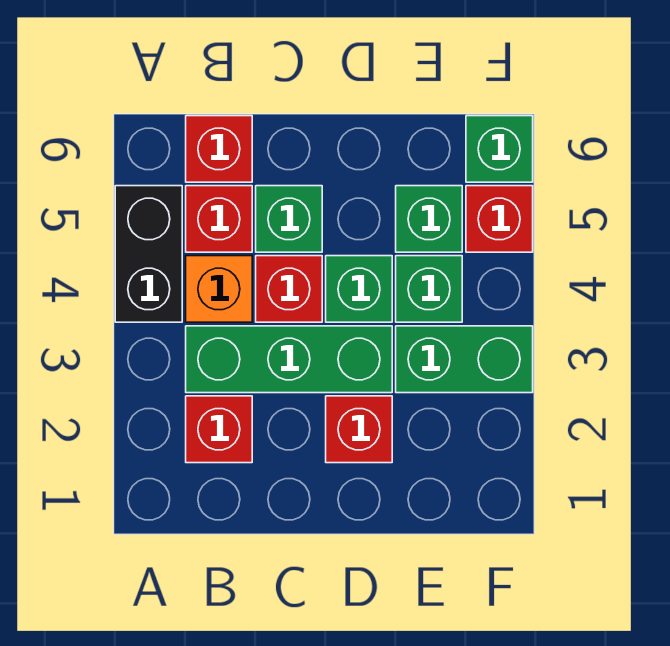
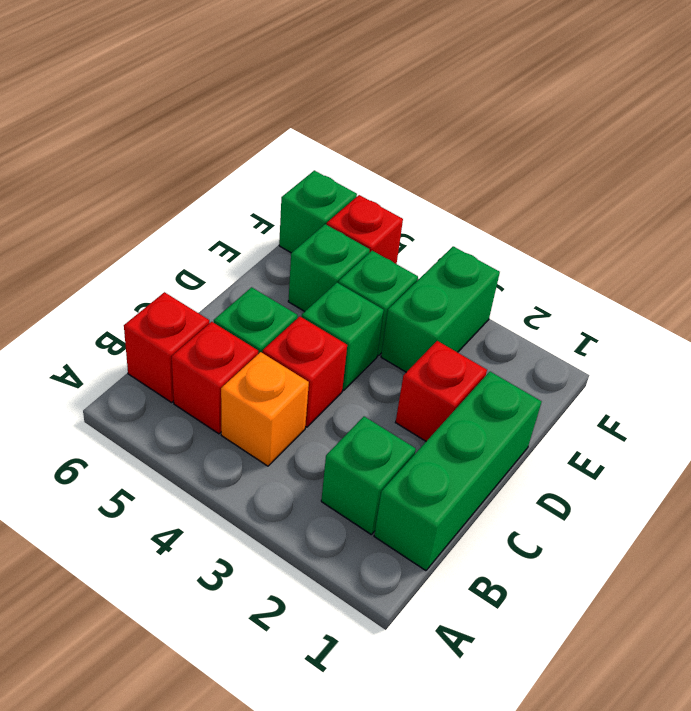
black 1x2 brick [115,186,182,322] -> none
red 1x1 brick [186,396,252,463] -> green 1x1 brick [321,417,416,534]
green 1x3 brick [186,326,392,393] -> green 1x3 brick moved to [374,372,542,571]

